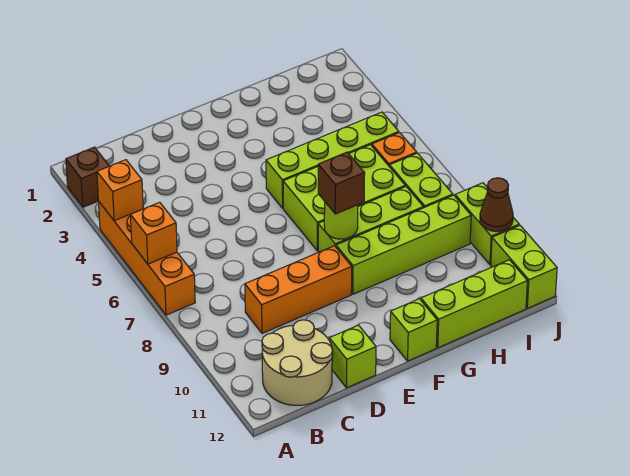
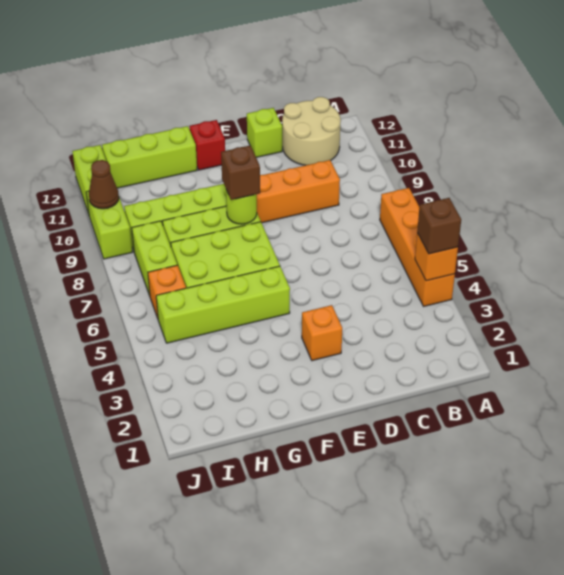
brown 1x1 brick [66,147,109,207] -> brown 1x1 brick moved to [417,198,461,254]
orange 1x1 brick [130,202,177,264] -> orange 1x1 brick moved to [302,305,342,361]
lime 1x1 brick [390,299,437,361] -> red 1x1 brick [189,120,225,170]

